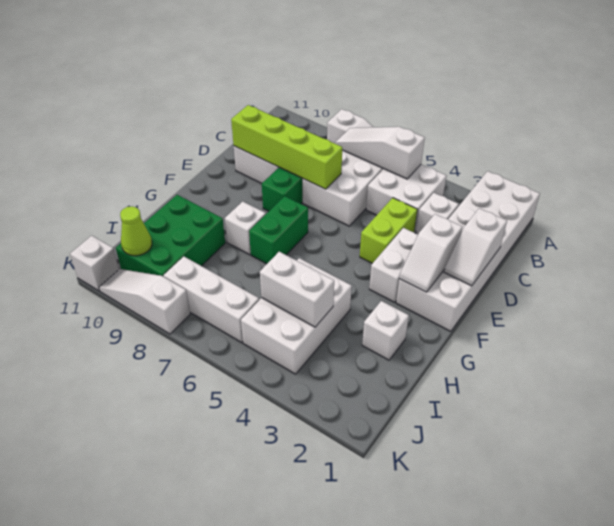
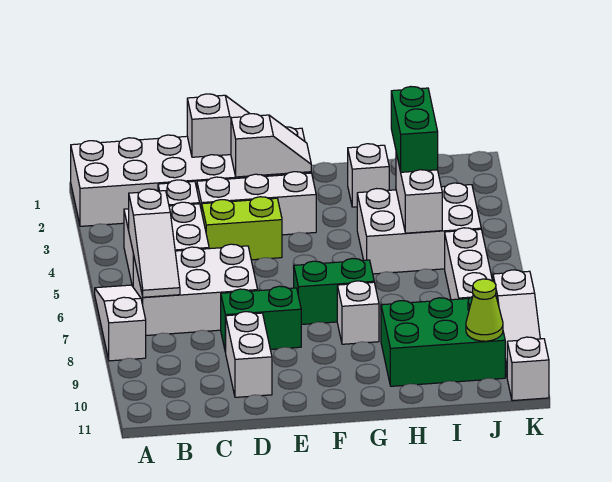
lime 1x4 brick [231,105,342,189] -> none
white 1x2 brick [369,228,418,302] -> white 1x3 brick [197,172,316,235]
none -> green 1x2 brick [391,87,438,172]

